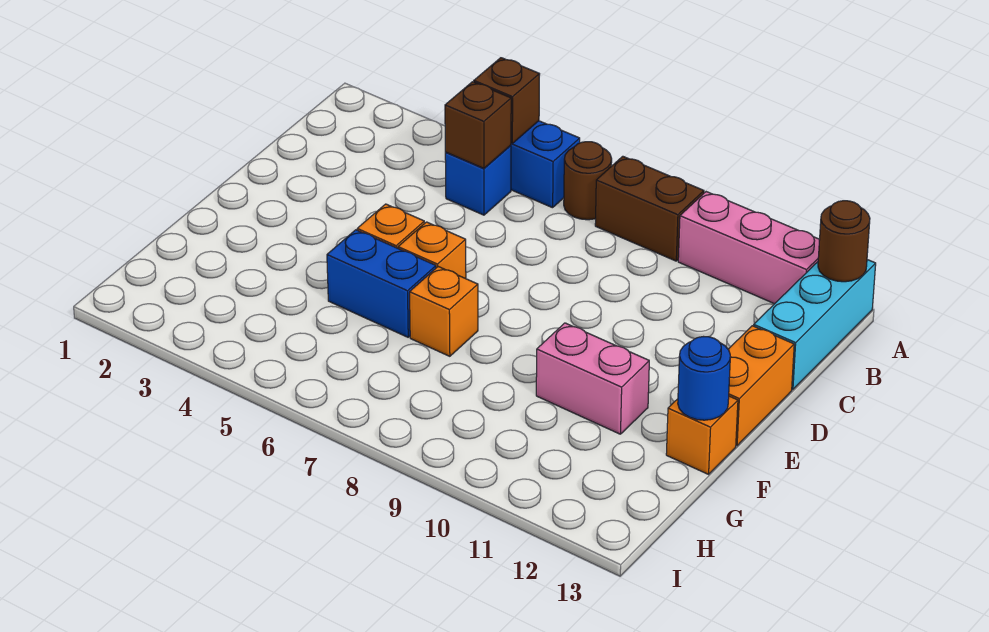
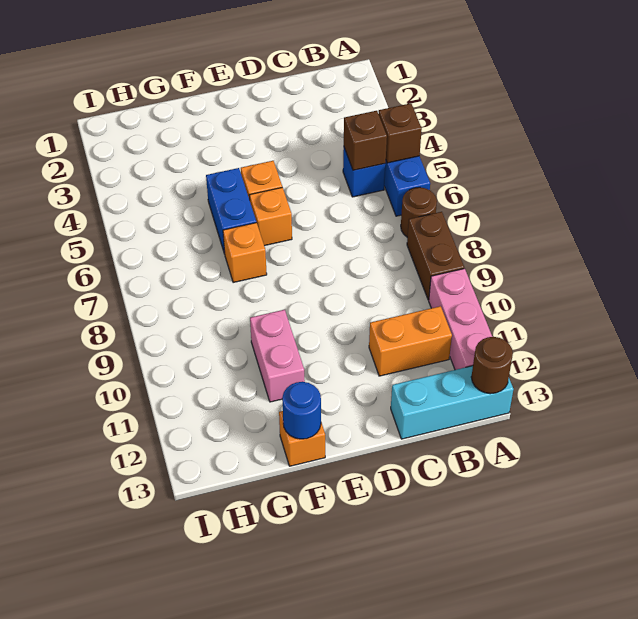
orange 1x2 brick [728,326,794,446] -> orange 1x2 brick moved to [369,306,452,376]

